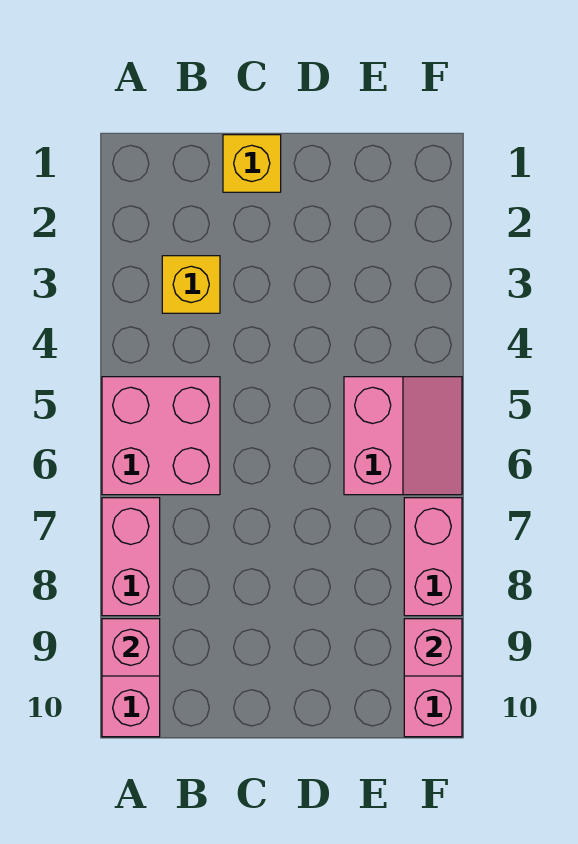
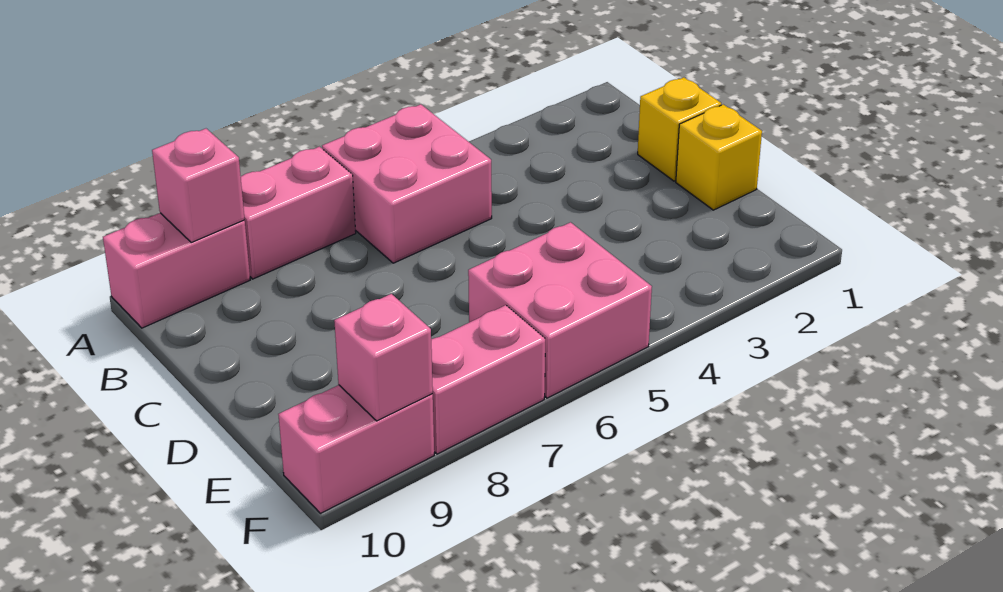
yellow 1x1 brick [162,256,220,313] -> yellow 1x1 brick moved to [676,104,762,210]
pink 2x2 slope [344,377,462,495] -> pink 2x2 brick [468,222,652,398]

